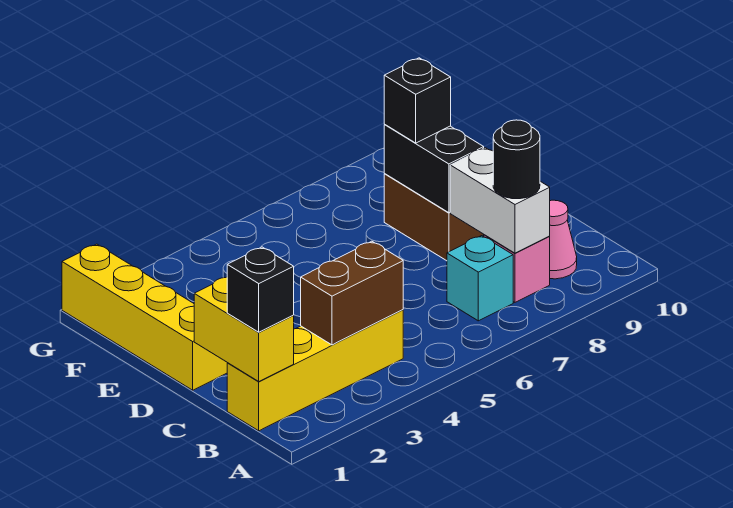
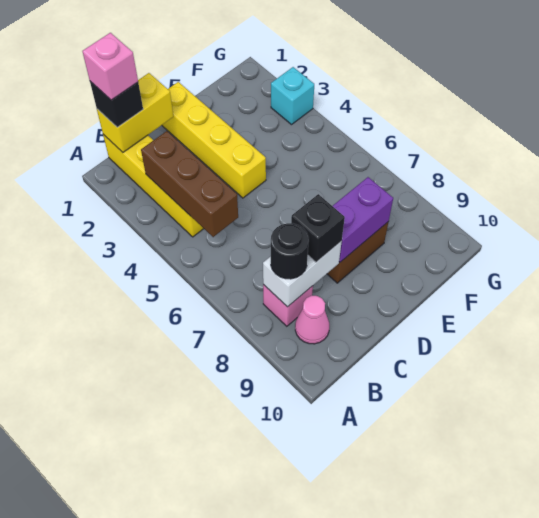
none -> pink 1x1 brick [82,33,138,100]
brown 1x2 brick [301,241,403,345] -> brown 1x3 brick [141,131,238,237]
cyan 1x1 brick [447,236,513,321] -> cyan 1x1 brick moved to [271,67,314,125]
yellow 1x4 brick [62,244,227,390] -> yellow 1x4 brick turned to [162,82,266,198]
black 1x2 brick [384,125,484,213] -> purple 1x2 brick [333,177,393,262]
black 1x1 brick [384,58,451,143] -> black 1x1 brick moved to [291,194,345,262]

